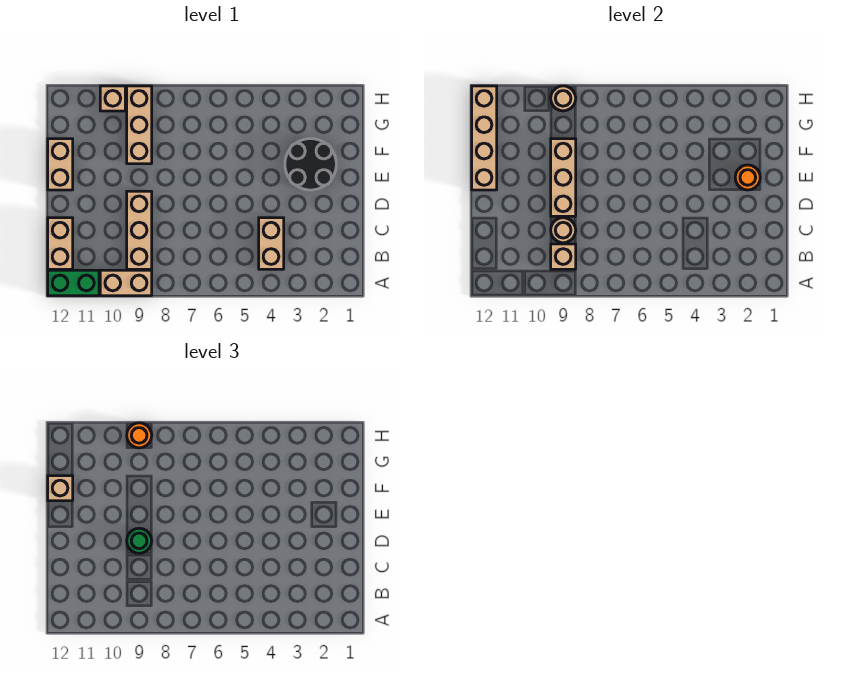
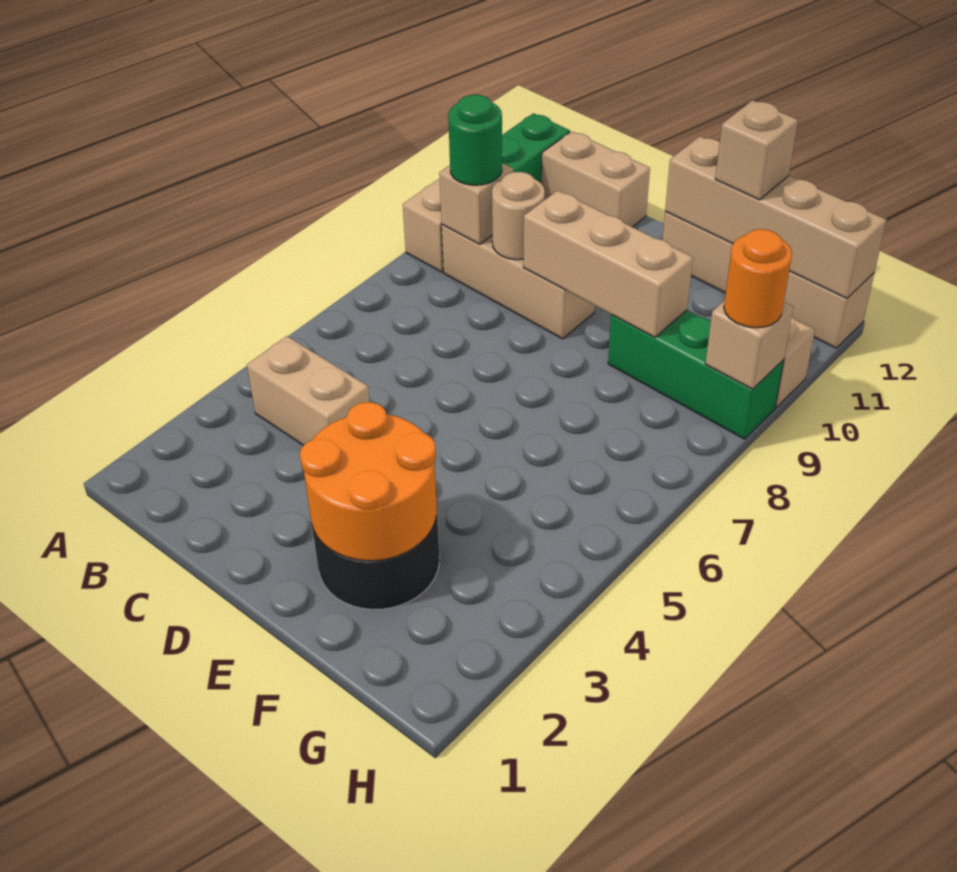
green 1x1 round brick [127,528,152,553] -> green 1x1 round brick moved to [448,95,502,185]
orange 1x1 round brick [735,165,760,190] -> orange 2x2 round brick [300,402,437,561]
tan 1x2 brick [48,139,73,190] -> tan 1x4 brick [662,212,874,348]
tan 1x3 brick [127,86,152,164] -> green 1x3 brick [608,310,784,439]
tan 1x1 round brick [551,86,576,111] -> tan 1x1 brick [705,300,793,389]

